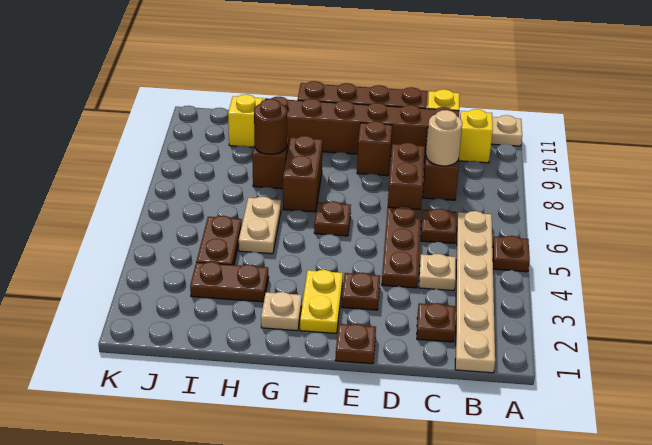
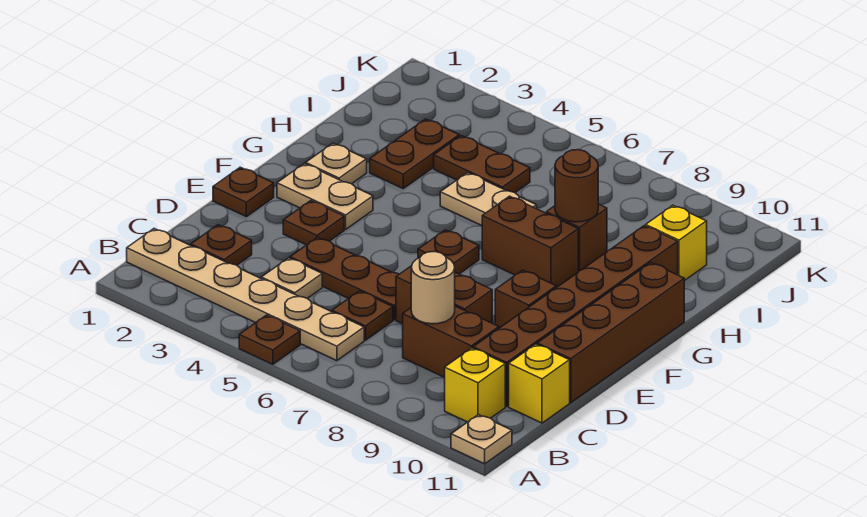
yellow 1x2 plate [300,270,343,333] -> tan 1x2 plate [277,164,373,229]

